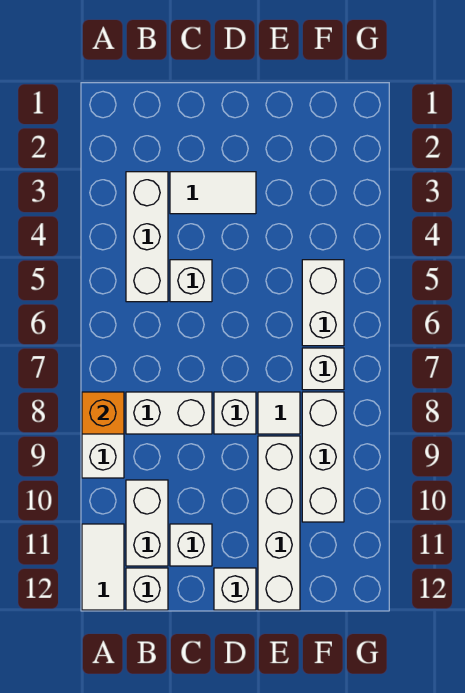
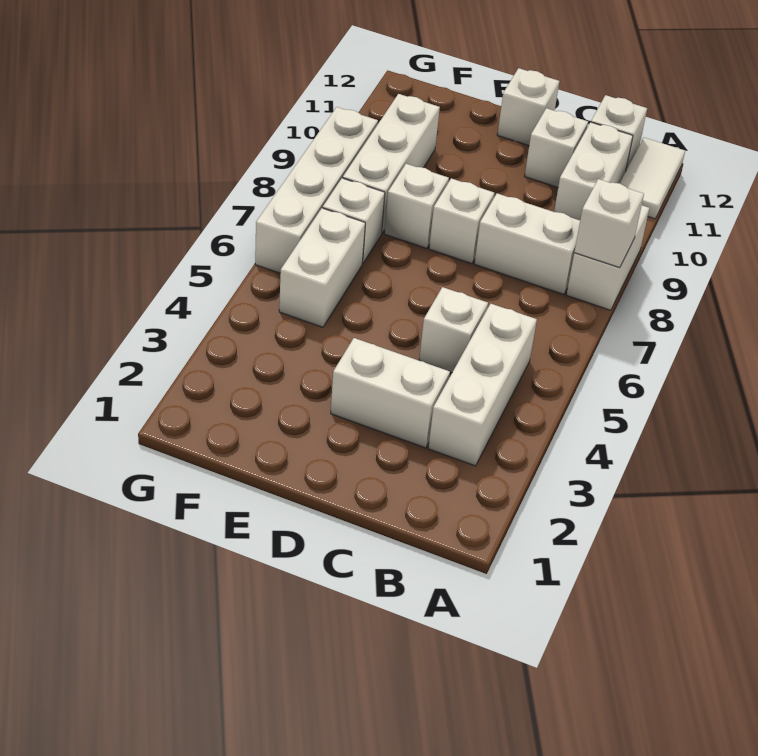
orange 1x1 brick [82,392,124,434] -> white 1x1 brick [574,179,644,268]
white 1x2 tile [170,172,256,214] -> white 1x2 brick [331,338,450,448]
white 1x1 tile [258,392,300,434] -> white 1x1 brick [384,164,449,248]
white 1x4 brick [258,436,300,610] -> white 1x4 brick moved to [255,107,378,273]

